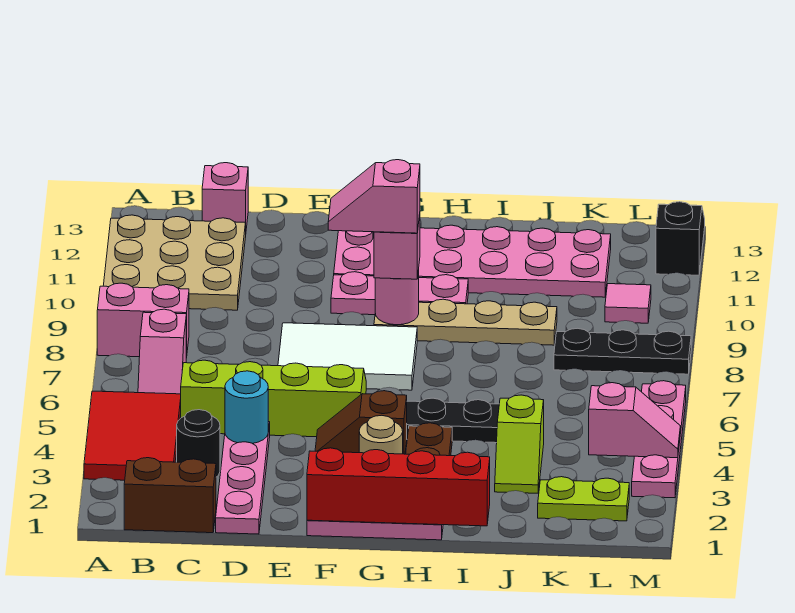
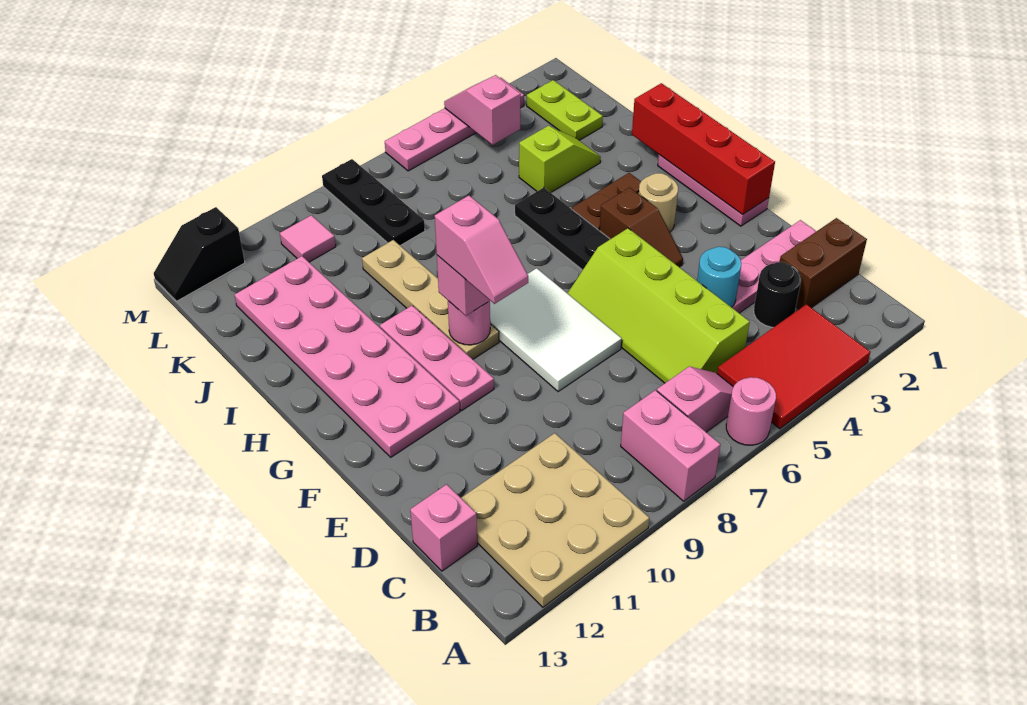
none -> pink 1x1 round brick [726,377,776,445]
brown 1x2 brick [124,458,216,533] -> brown 1x2 brick turned to [780,218,867,309]

